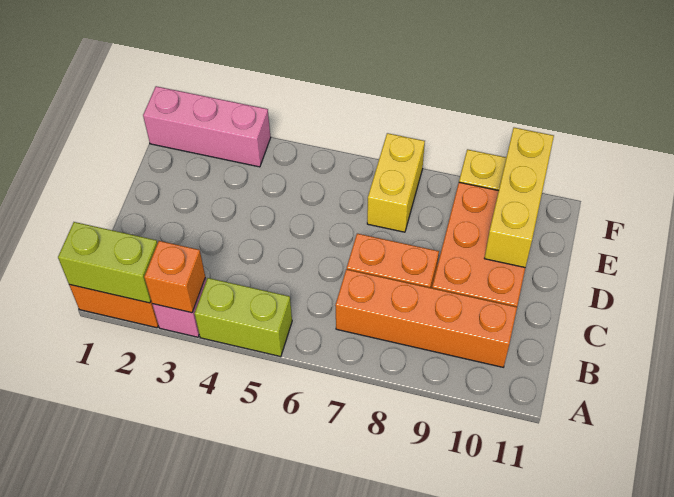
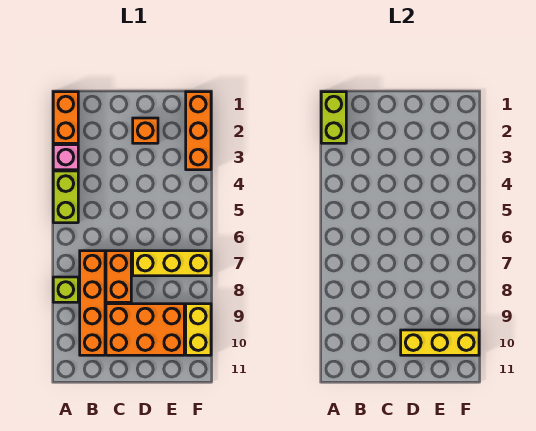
orange 1x1 brick [144,241,205,313] -> orange 1x1 brick moved to [133,118,158,143]
none -> lime 1x1 brick [53,277,78,302]
yellow 1x2 brick [367,133,425,232] -> yellow 1x3 brick [133,251,211,276]
pink 1x3 brick [143,86,271,167] -> orange 1x3 brick [186,92,211,170]

